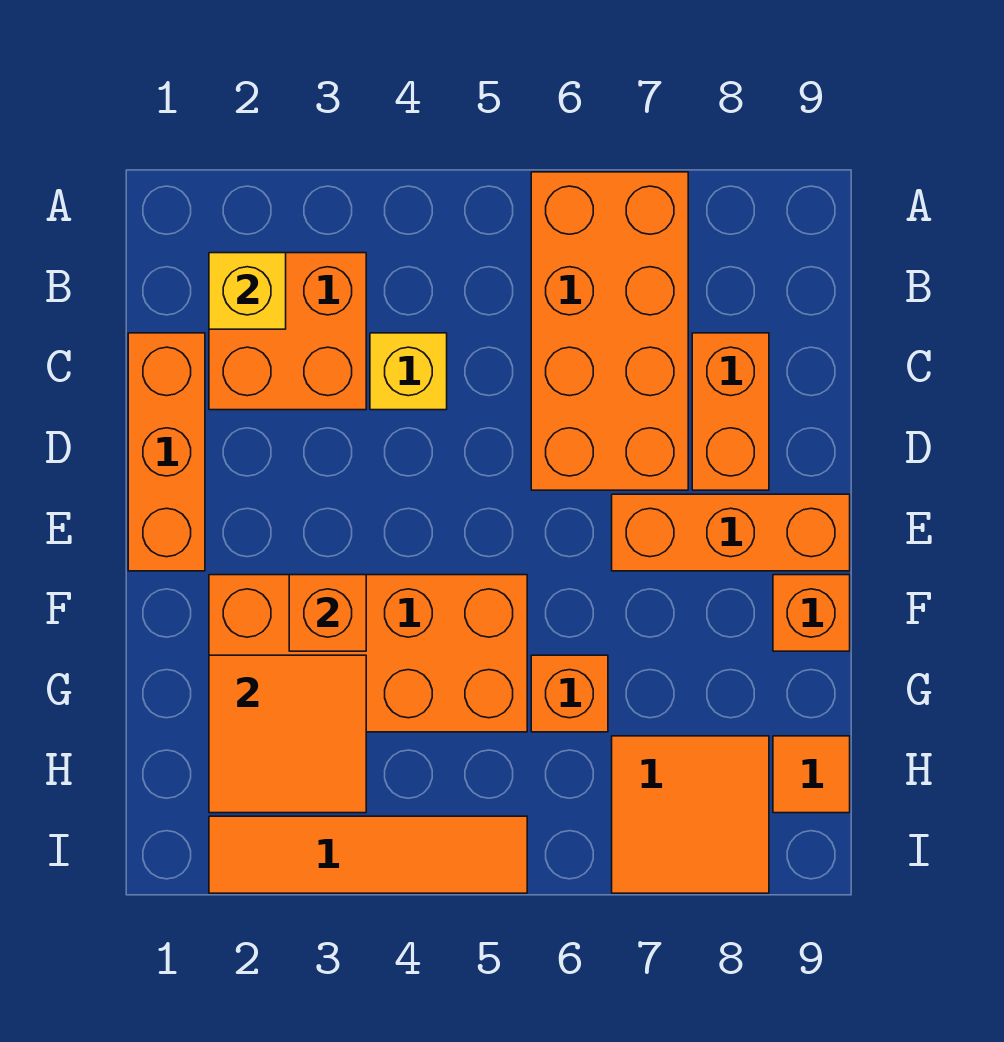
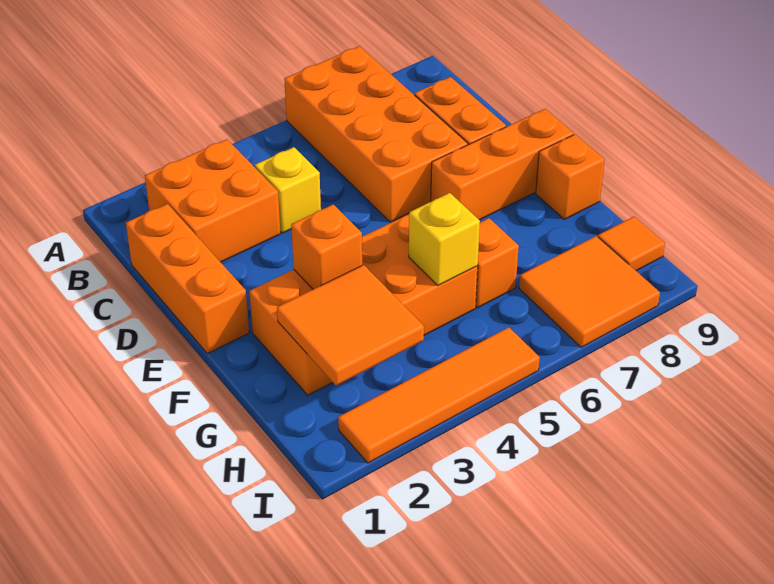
yellow 1x1 brick [209,253,286,329] -> yellow 1x1 brick moved to [409,193,480,286]

